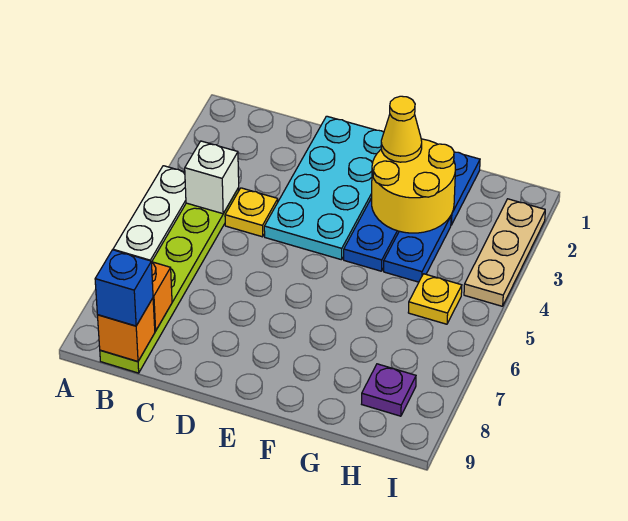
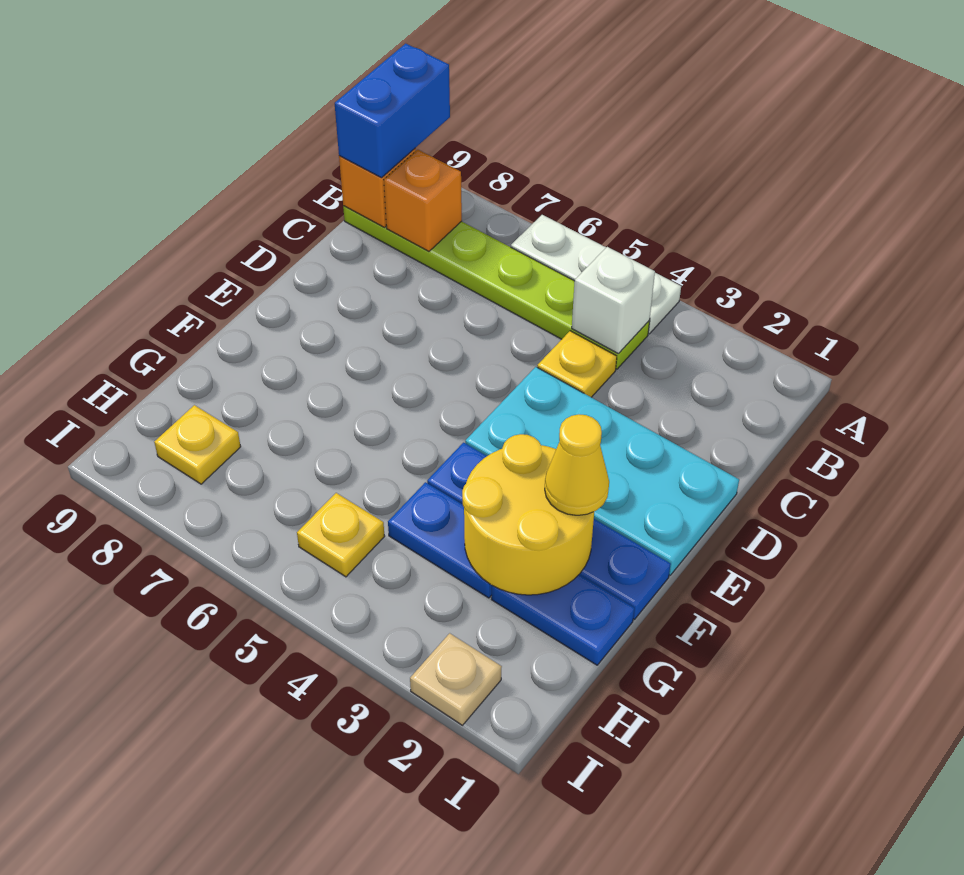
blue 1x1 brick [95,250,153,326] -> blue 1x2 brick [335,44,450,178]
purple 1x1 plate [362,364,416,416] -> yellow 1x1 plate [154,405,241,484]
tan 1x3 plate [464,199,545,306] -> tan 1x1 plate [410,633,502,725]

